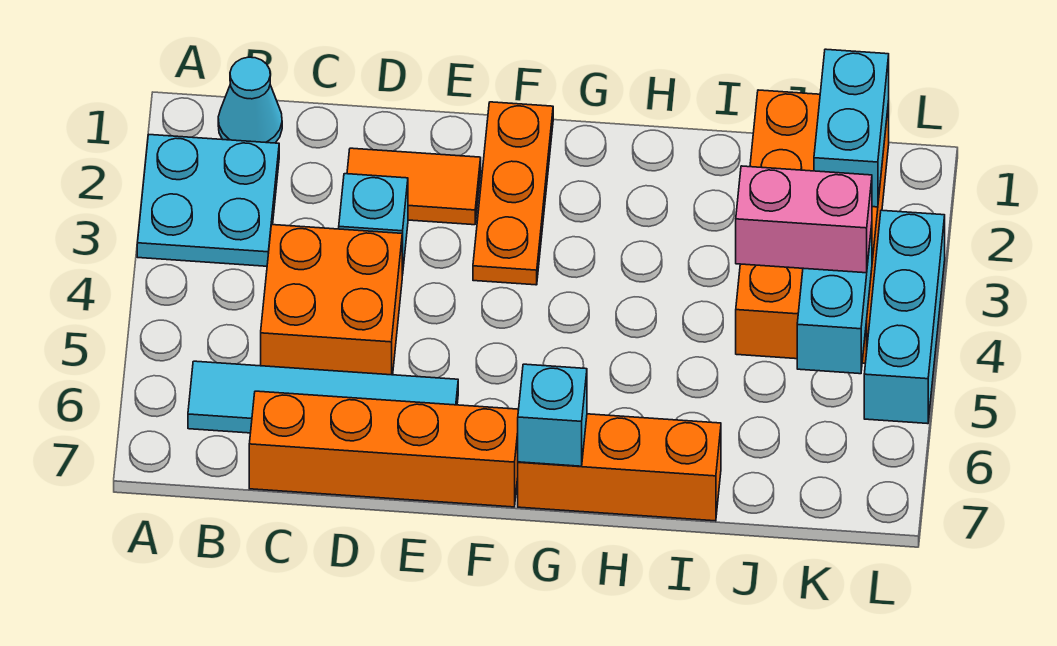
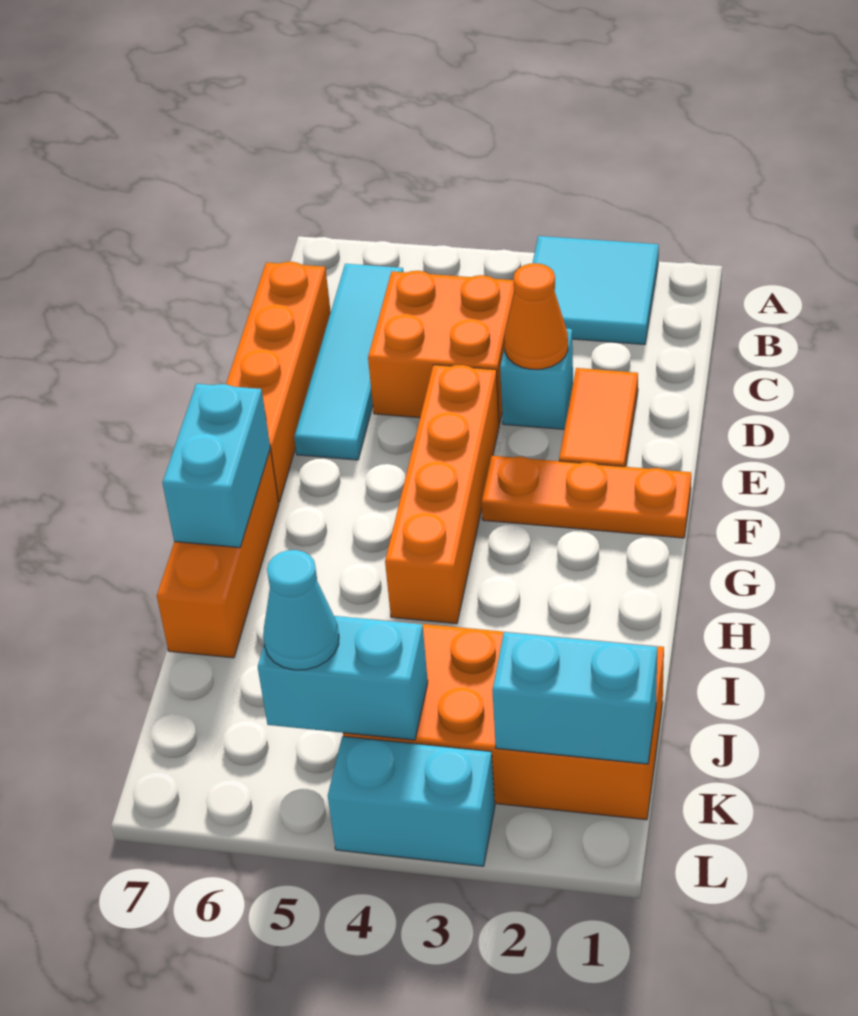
cyan 2x2 plate [137,134,279,266] -> cyan 2x2 tile [533,236,659,345]
cyan 1x1 cone [218,57,282,143] -> cyan 1x1 cone moved to [263,550,339,670]
none -> orange 1x1 cone [504,263,568,369]
none -> orange 1x4 brick [385,365,499,624]
cyan 1x1 brick [518,364,587,466] -> cyan 1x2 brick [162,384,270,548]
pink 1x2 brick [736,166,872,273] -> none
cyan 1x3 brick [864,210,945,424] -> cyan 1x2 brick [328,736,495,866]

